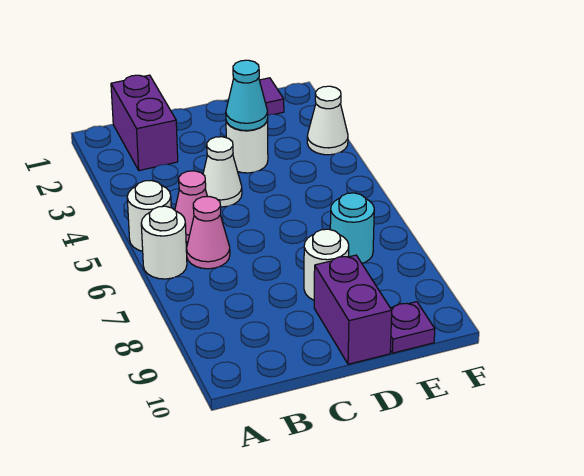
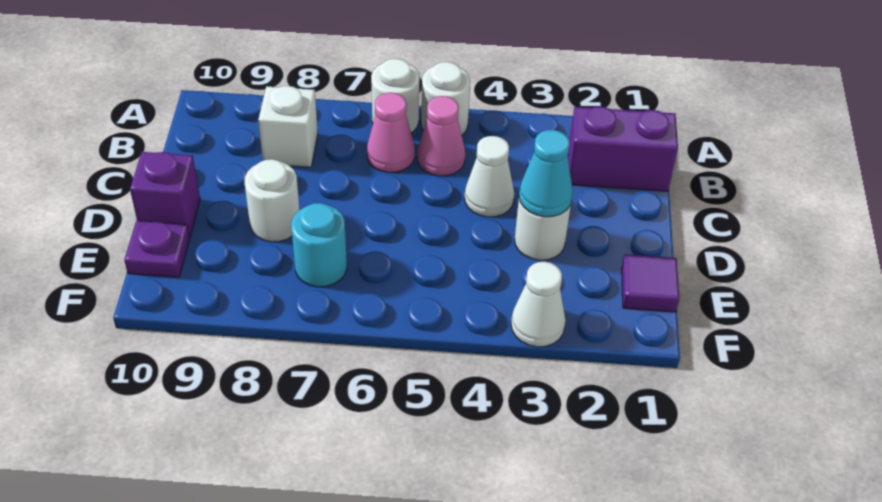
none -> white 1x1 brick [258,86,318,167]
purple 1x2 brick [314,255,392,364] -> purple 1x1 brick [130,152,200,236]

